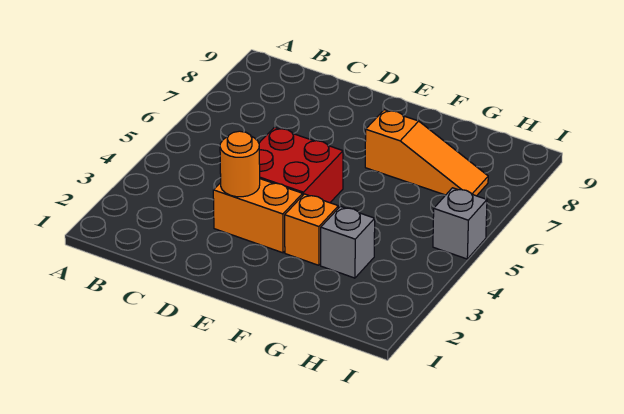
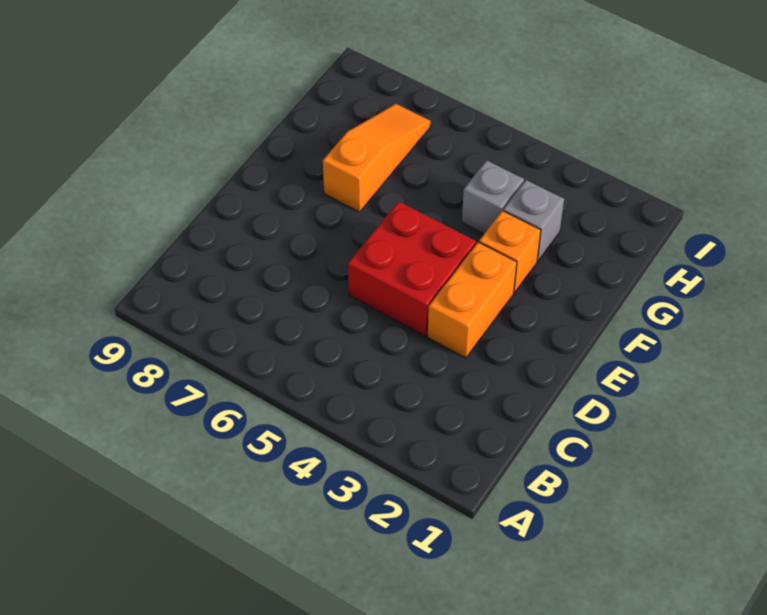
orange 1x1 round brick [220,131,260,197] -> none
grey 1x1 brick [433,188,487,259] -> grey 1x1 brick moved to [462,160,524,234]

